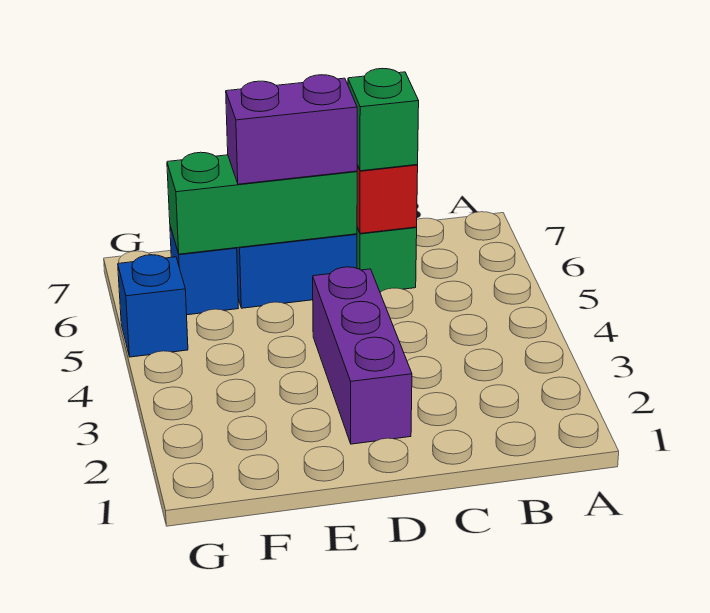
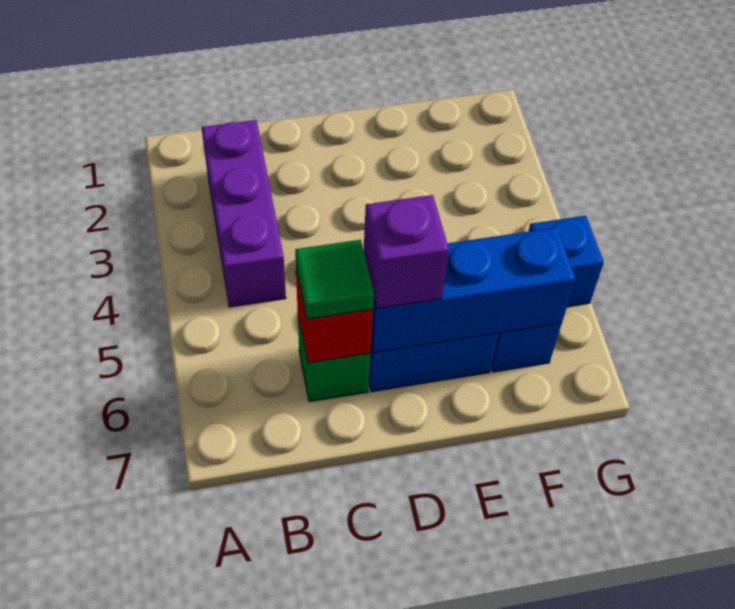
green 1x1 brick [348,68,419,171] -> green 1x1 tile [295,240,374,319]
purple 1x3 brick [313,267,412,444] -> purple 1x3 brick moved to [201,120,286,307]
green 1x3 brick [167,152,357,254] -> blue 1x3 brick [371,228,576,352]
purple 1x2 brick [226,75,357,184] -> purple 1x1 brick [364,195,449,309]

